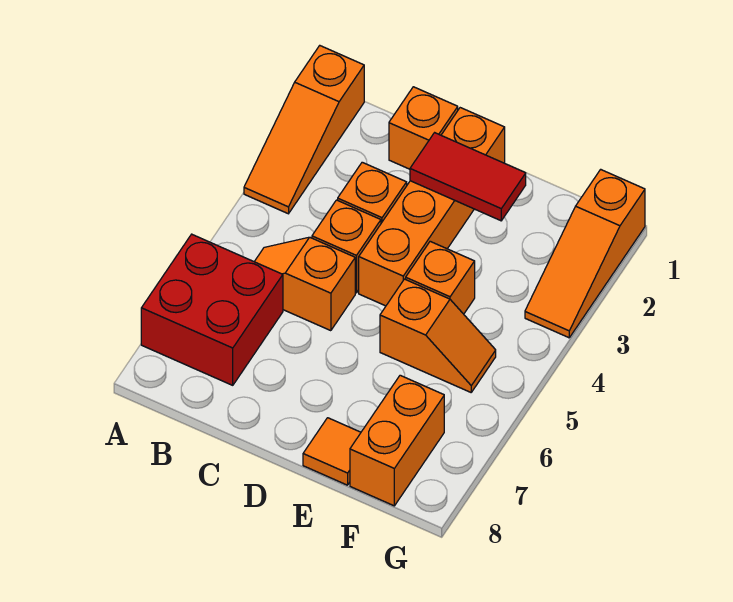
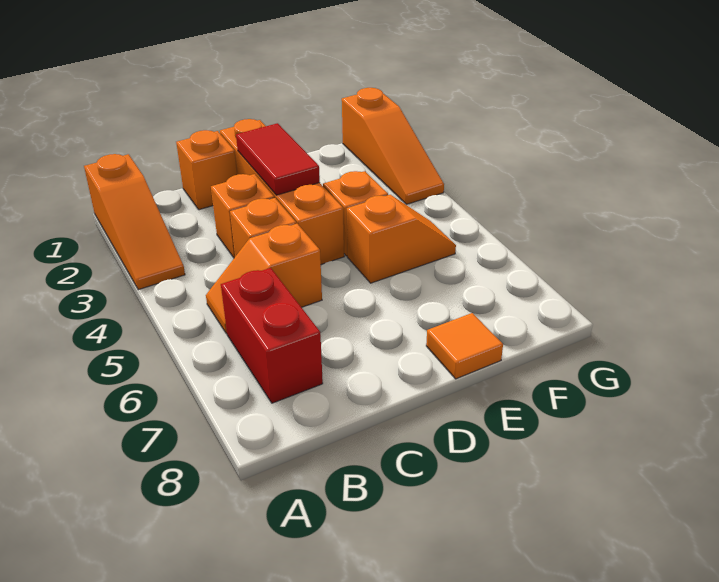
red 2x2 brick [141,234,283,385] -> red 1x2 brick [221,268,323,403]
red 1x2 tile [410,133,526,221] -> red 1x2 tile turned to [236,123,320,195]
orange 1x2 brick [350,375,444,506] -> none

